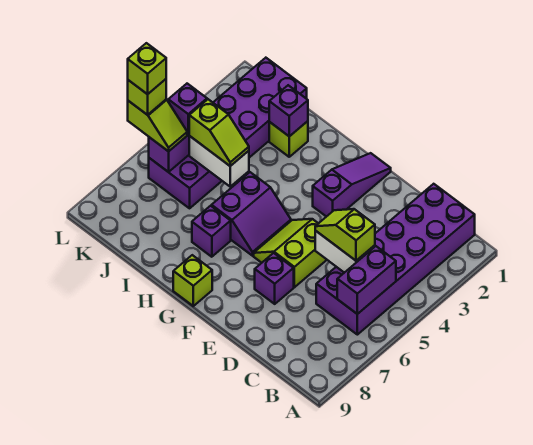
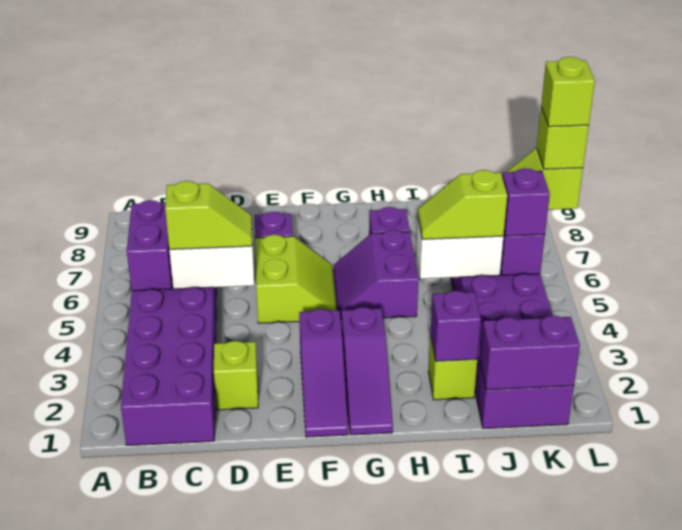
none -> purple 1x3 slope [342,307,393,435]
lime 1x1 brick [173,255,212,306] -> lime 1x1 brick moved to [214,341,258,410]
none -> purple 1x2 brick [480,316,580,390]

